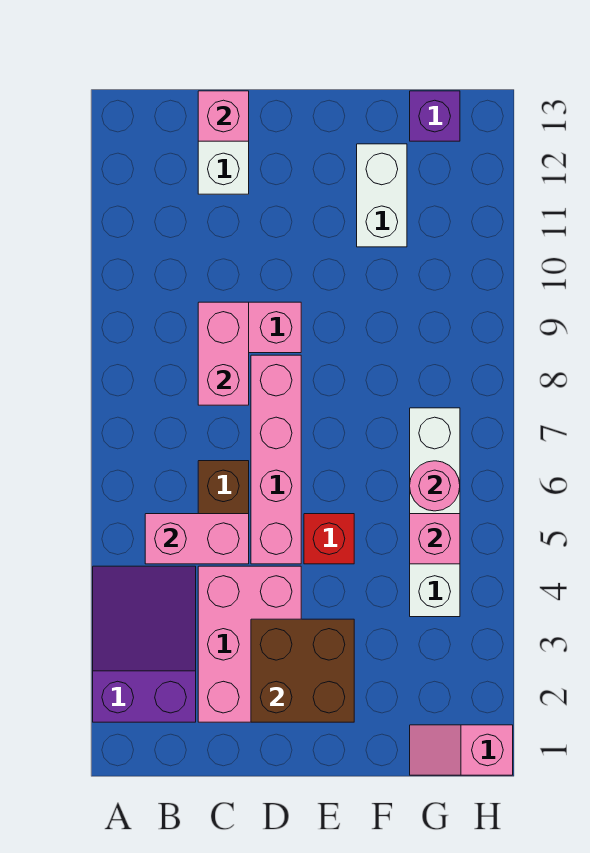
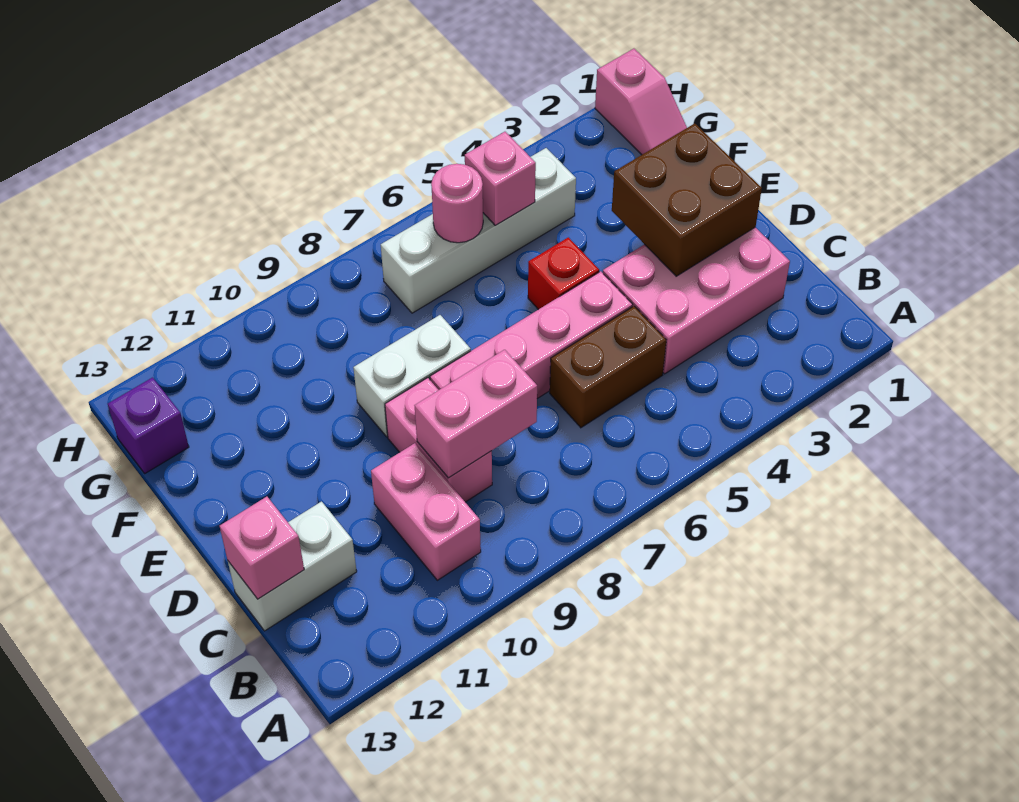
purple 2x3 slope [93,566,196,722] -> none
pink 1x2 brick [145,514,249,564] -> pink 1x2 brick moved to [371,443,481,580]
white 1x2 brick [357,144,407,247] -> white 1x2 brick moved to [353,315,471,437]

